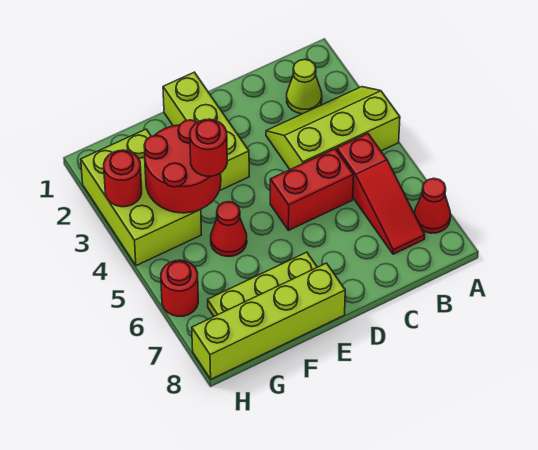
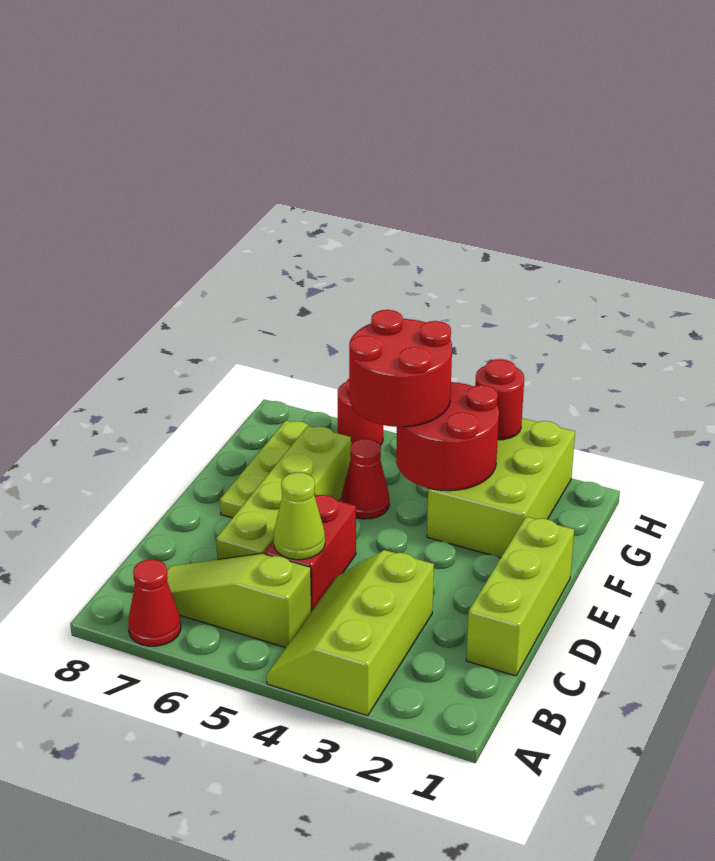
lime 2x3 slope [266,87,400,169] -> lime 2x3 slope turned to [267,550,434,716]
lime 1x1 cone [287,59,322,114] -> lime 1x1 cone moved to [273,473,325,560]
red 1x3 slope [337,134,425,254] -> lime 1x3 slope [167,553,311,648]
lime 1x3 brick [163,72,249,190] -> lime 1x3 brick turned to [466,517,574,676]
lime 1x4 brick [192,263,345,379] -> lime 1x4 brick moved to [216,426,351,560]
red 1x1 round brick [190,119,227,176] -> red 2x2 round brick [349,310,452,427]
lime 2x3 brick [81,129,201,266] -> lime 2x3 brick turned to [427,418,575,558]

